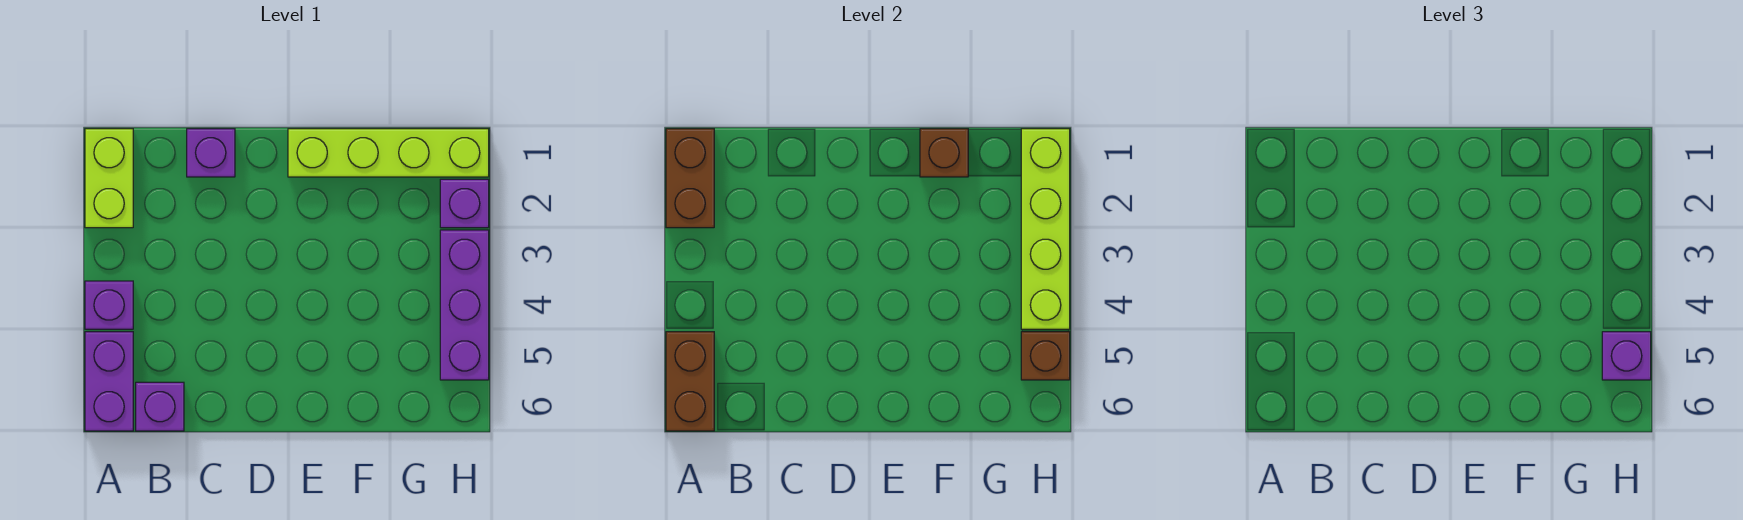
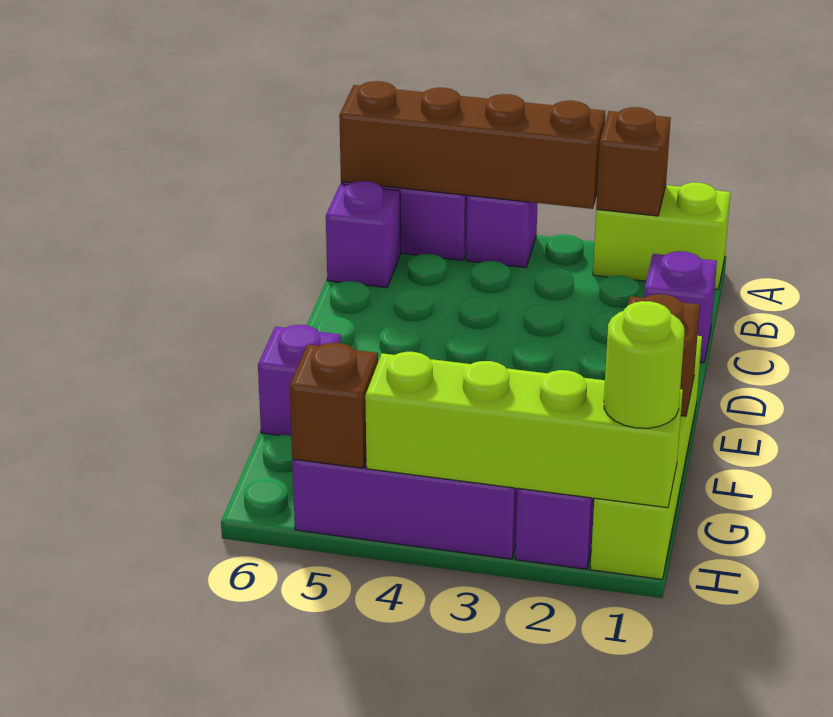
brown 1x2 brick [666,129,714,228] -> brown 1x1 brick [596,107,671,216]
brown 1x2 brick [666,332,714,431] -> brown 1x4 brick [339,81,605,209]
none -> lime 1x1 round brick [604,301,684,428]
purple 1x1 brick [1602,332,1651,380] -> purple 1x1 brick moved to [258,325,341,436]

